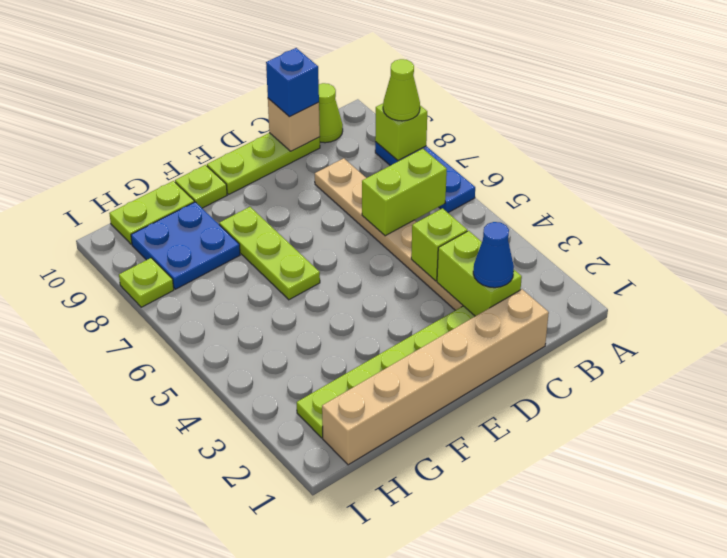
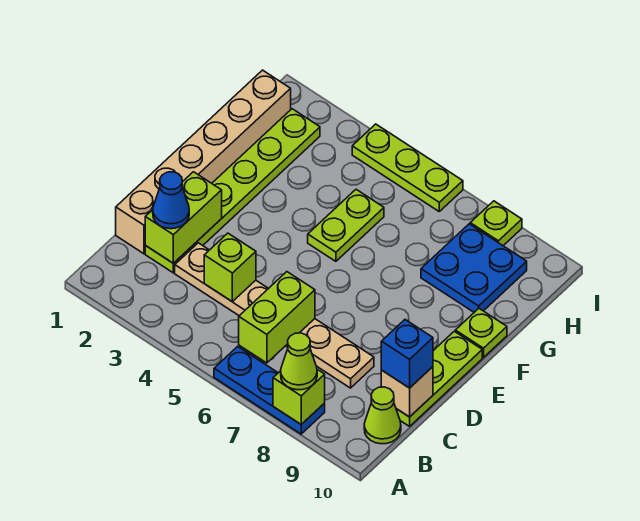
lime 1x2 brick [437,231,522,316] -> lime 1x2 brick turned to [145,172,222,263]
lime 1x3 plate [219,207,320,300] -> lime 1x3 plate moved to [352,124,463,211]
lime 1x2 plate [109,181,194,244] -> lime 1x2 plate moved to [308,190,384,261]

